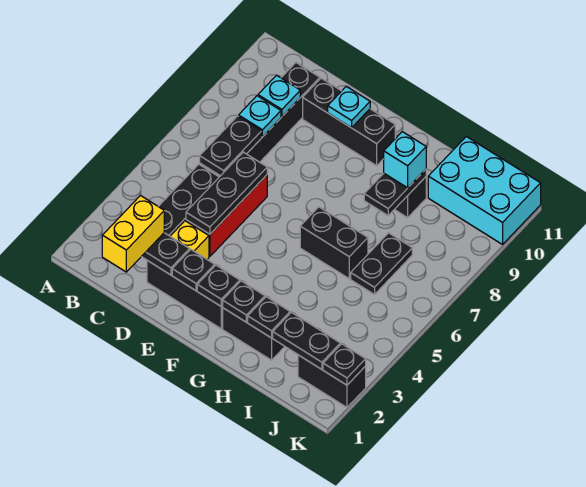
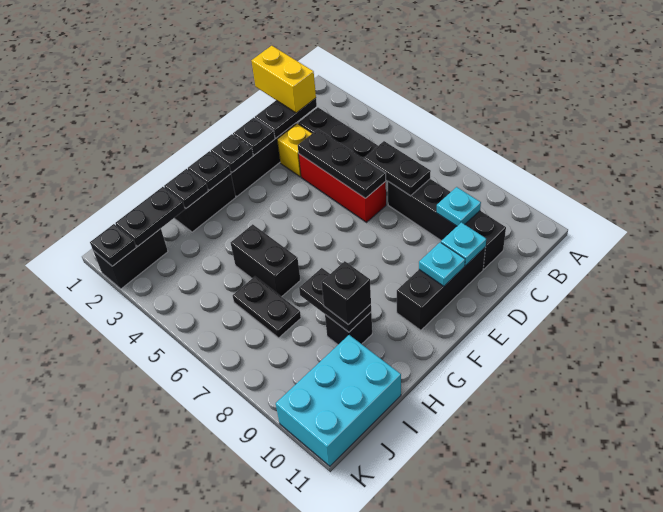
cyan 1x1 plate [239,96,281,137] -> cyan 1x1 plate moved to [441,222,486,266]
black 1x2 brick [300,207,368,279] -> black 1x2 brick turned to [231,224,300,297]
cyan 1x1 brick [384,132,426,188] -> black 1x1 brick [321,261,371,325]

